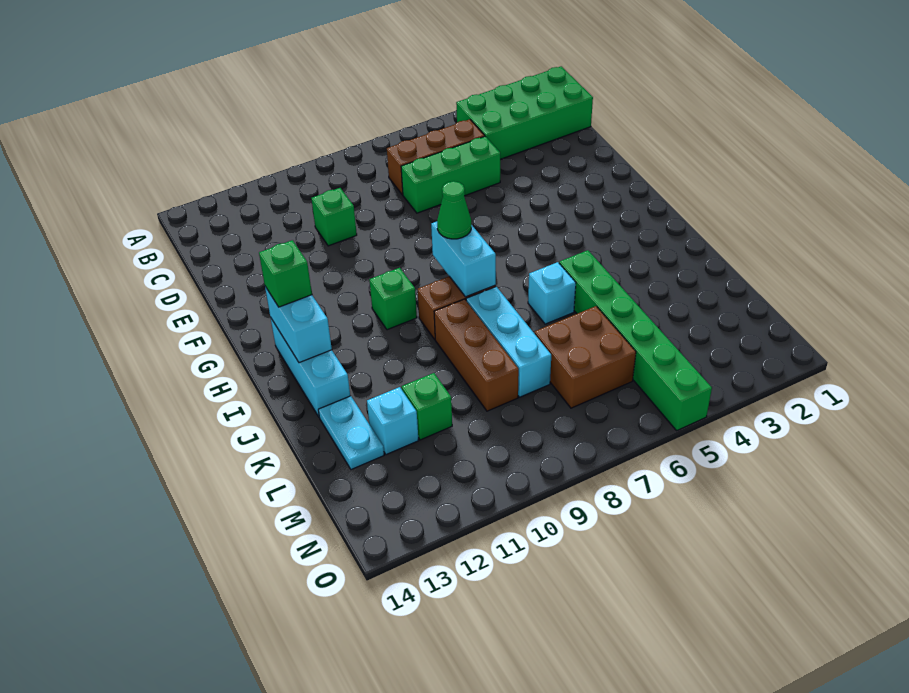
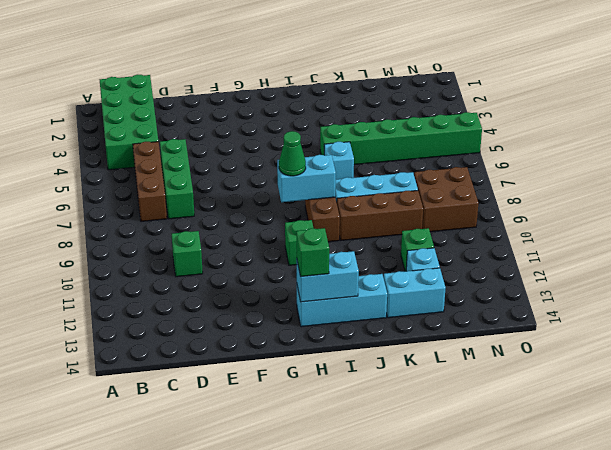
cyan 1x2 plate [318,396,384,470] -> cyan 1x2 brick [384,268,445,318]
brown 2x2 brick [535,306,636,408] -> brown 2x2 brick moved to [414,167,478,232]

